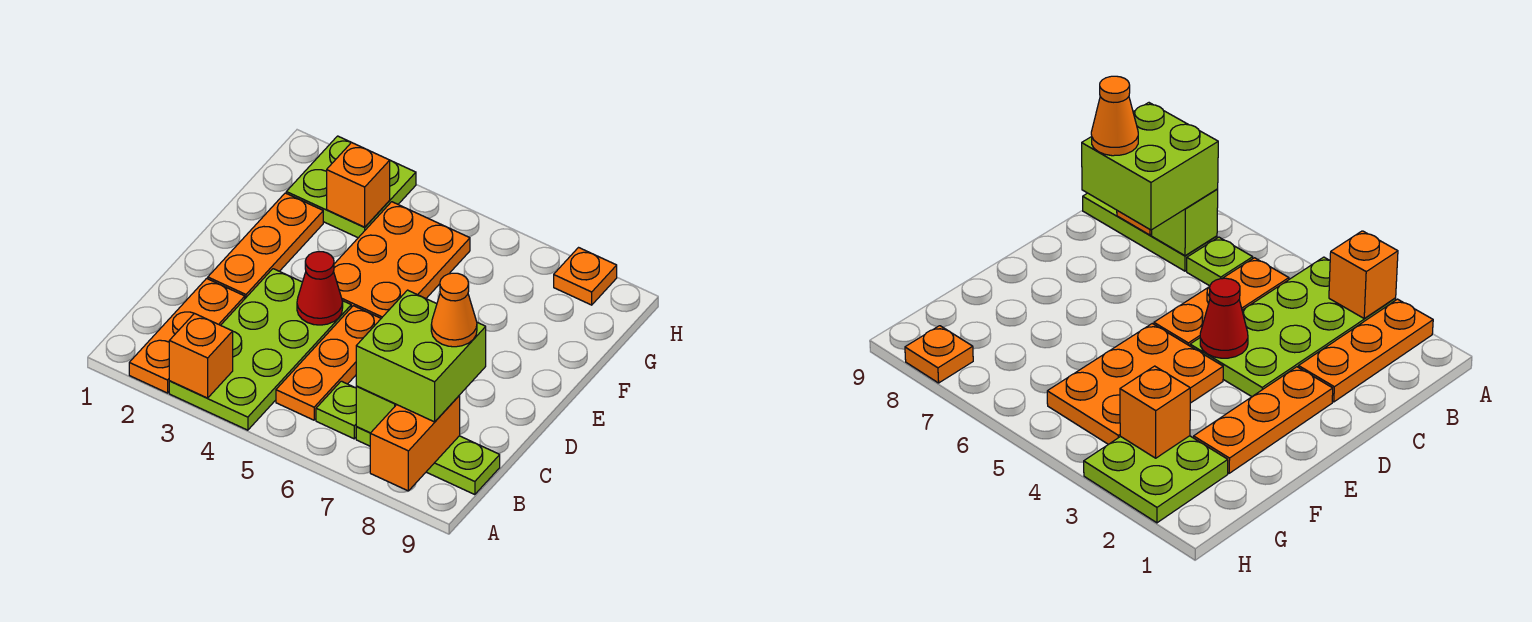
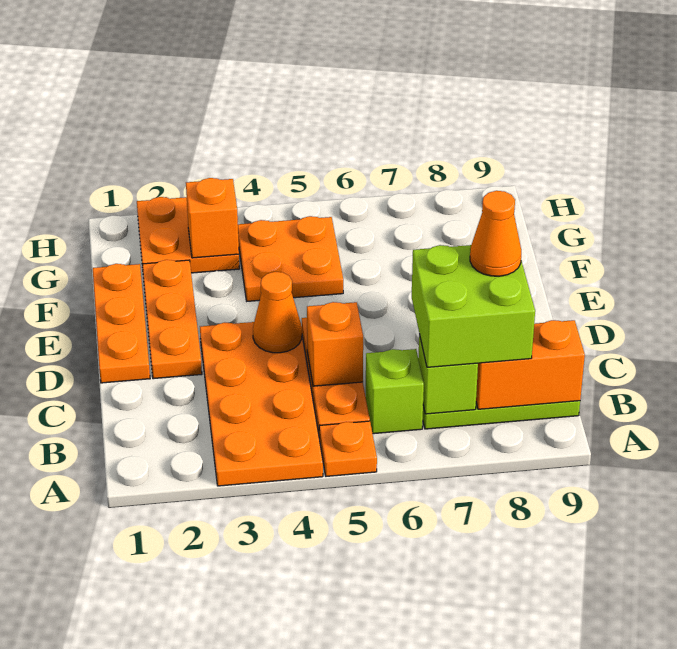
orange 1x3 plate [129,278,245,393] -> orange 1x3 plate moved to [93,264,150,383]
lime 2x4 plate [169,269,351,430] -> orange 2x4 plate [200,322,323,486]
orange 1x1 brick [169,313,233,398] -> orange 1x1 brick moved to [307,302,363,386]
orange 1x2 brick [370,396,460,491] -> orange 1x2 brick turned to [476,320,585,409]
lime 1x1 plate [316,381,357,439] -> lime 1x1 brick [366,349,424,434]
red 1x1 cone [297,252,343,325] -> orange 1x1 cone [253,272,302,353]
orange 2x3 plate [334,202,470,318] -> orange 2x2 plate [238,216,343,301]
lime 2x2 plate [286,136,416,238] -> orange 2x2 plate [137,197,239,273]
orange 1x1 plate [554,248,617,305] -> orange 1x1 plate moved to [319,421,377,476]

